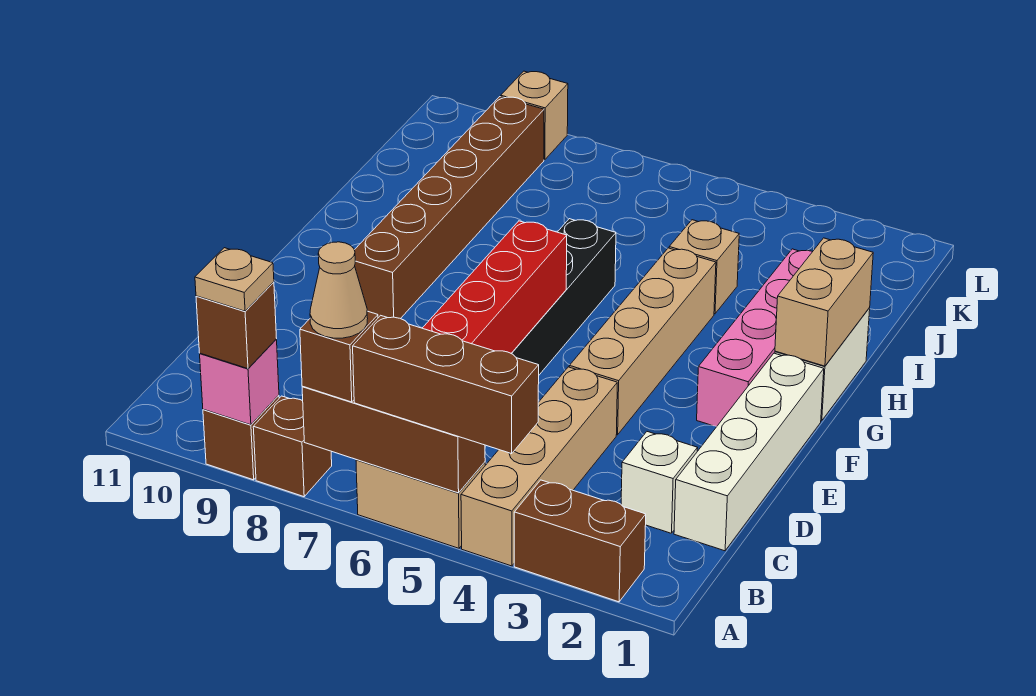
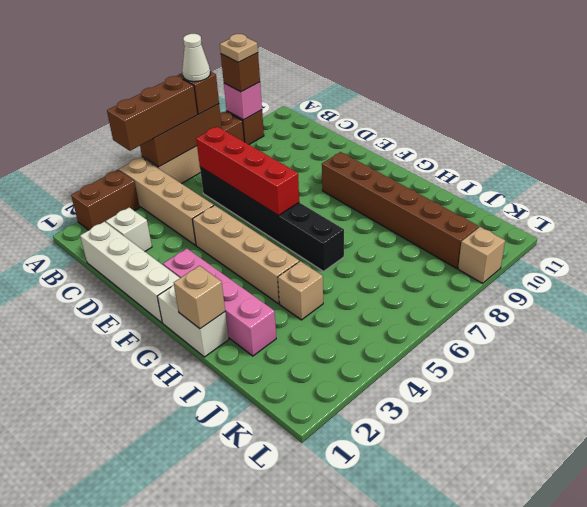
tan 1x1 cone [310,242,368,338] -> white 1x1 cone [182,34,210,82]
tan 1x2 brick [775,238,873,366] -> tan 1x1 brick [174,266,225,329]

